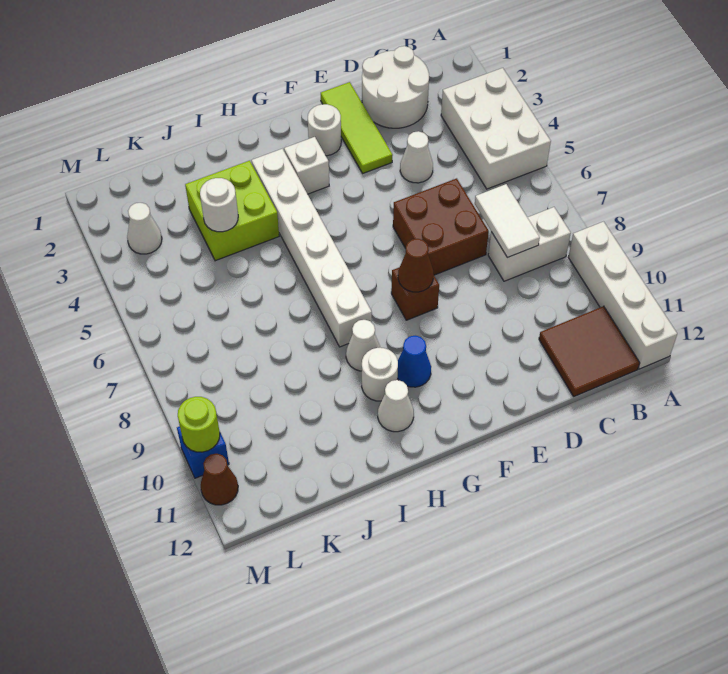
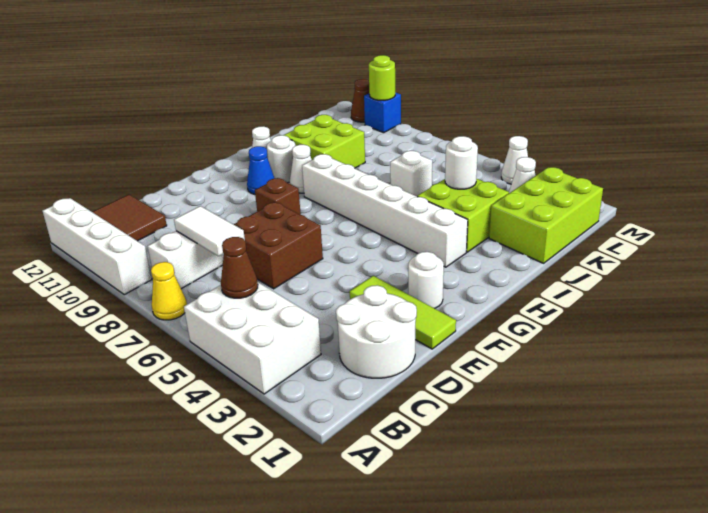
none -> yellow 1x1 cone [151,262,187,320]
white 1x1 cone [400,131,433,183] -> white 1x1 cone moved to [501,136,528,184]
brown 1x1 cone [398,239,433,292] -> brown 1x1 cone moved to [221,237,258,298]
white 1x1 brick [284,137,329,194] -> white 1x1 brick moved to [390,151,432,196]
none -> lime 2x2 brick [284,115,365,168]
none -> lime 2x3 brick [489,167,603,263]

